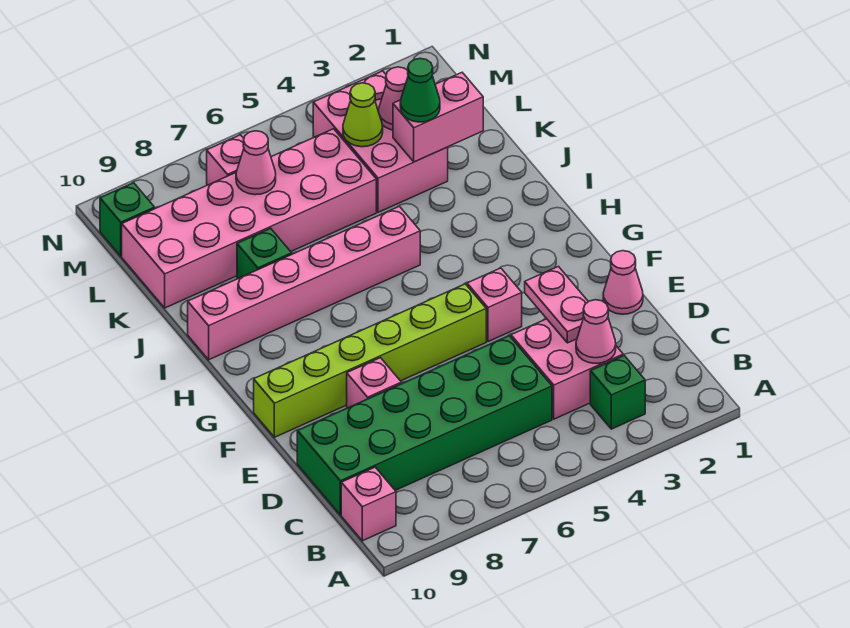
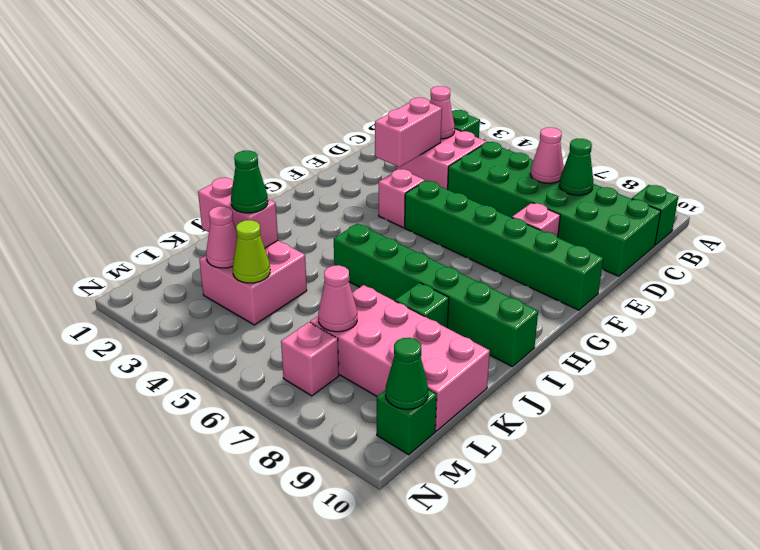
pink 1x1 brick [341,467,396,541] -> green 1x1 brick [632,185,678,245]
none -> green 1x1 cone [559,139,593,195]
pink 1x2 plate [525,266,588,343] -> pink 1x2 brick [375,98,442,167]
pink 1x1 cone [603,251,643,314] -> pink 1x1 cone moved to [530,127,564,183]
lime 1x6 brick [254,284,486,437] -> green 1x6 brick [405,181,603,310]
pink 1x6 brick [188,206,420,360] -> green 1x6 brick [334,224,538,367]
pink 2x3 brick [313,71,448,212] -> pink 2x2 brick [199,241,307,325]
pink 2x6 brick [122,129,376,308] -> pink 2x4 brick [310,285,490,431]
none -> green 1x1 cone [386,338,428,409]

